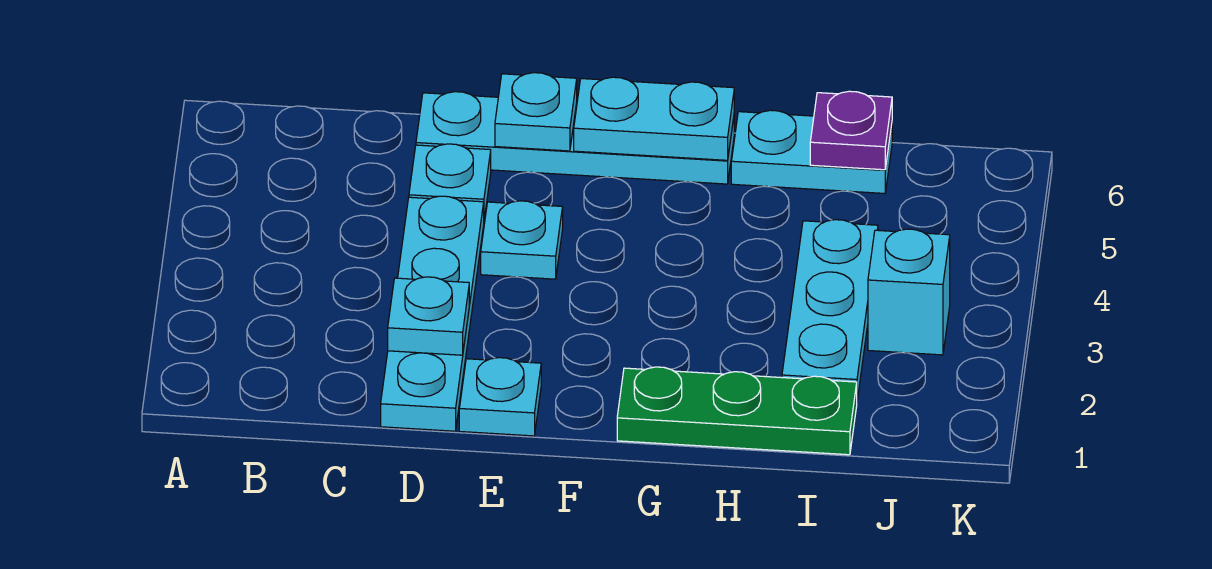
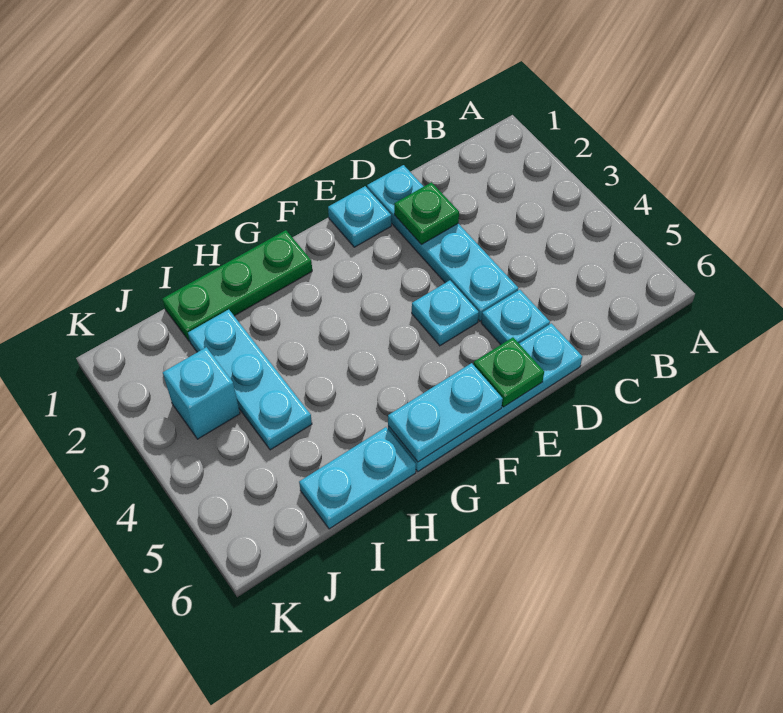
cyan 1x1 plate [388,277,469,355] -> green 1x1 plate [394,182,459,244]
cyan 1x1 plate [495,73,577,151] -> green 1x1 plate [473,337,544,407]
purple 1x1 plate [810,91,892,170] -> none

